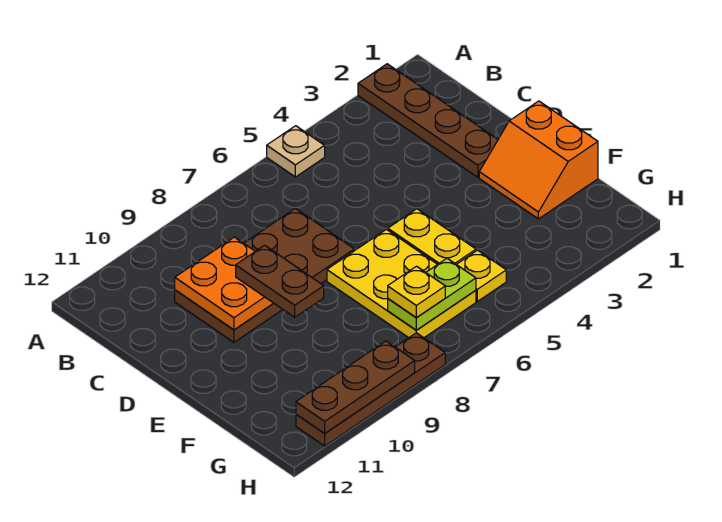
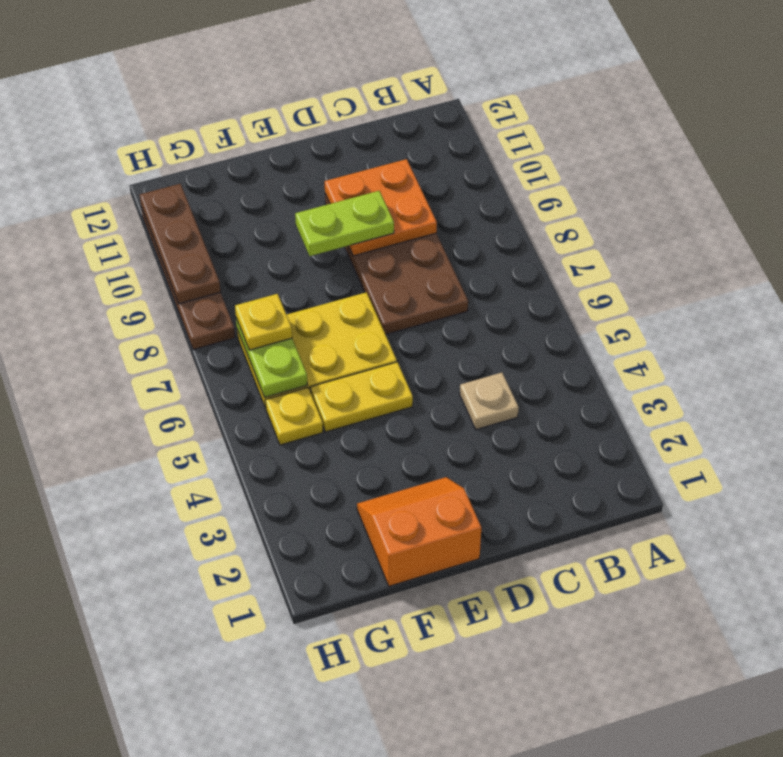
brown 1x4 plate [358,64,498,177] -> none
tan 1x1 plate [267,126,325,177] -> tan 1x1 plate moved to [460,373,519,430]
brown 1x2 plate [236,245,324,317] -> lime 1x2 plate [295,191,394,256]

